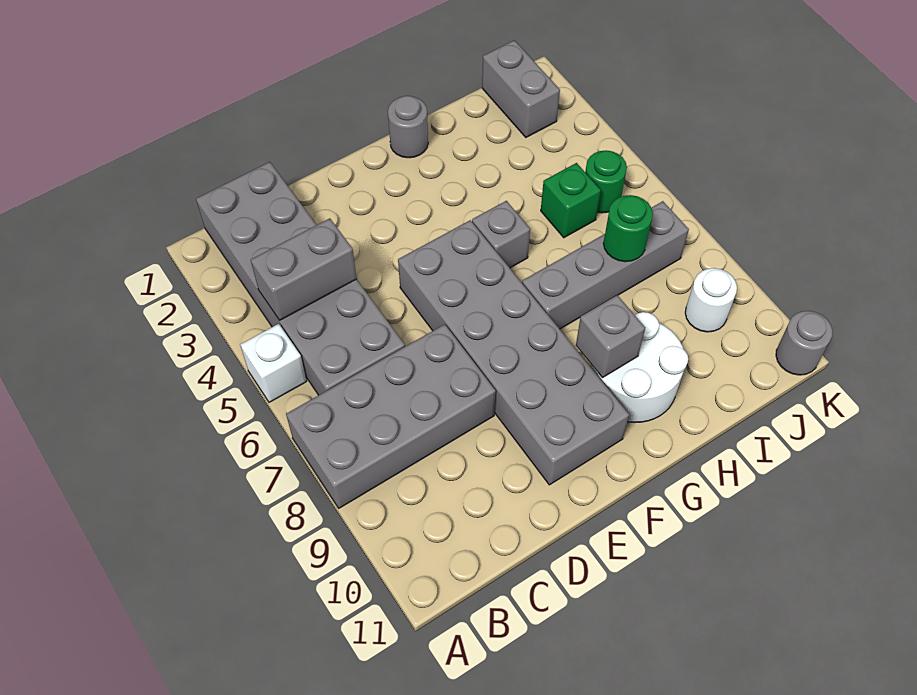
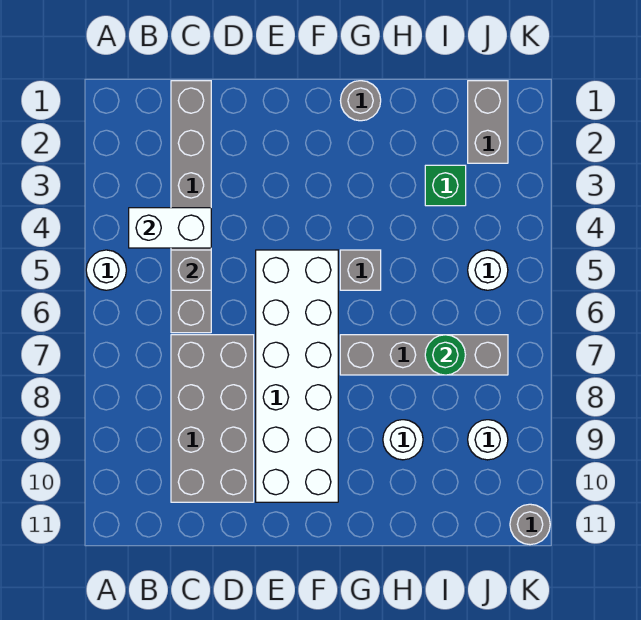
white 1x1 brick [240,324,307,402] -> white 1x1 round brick [86,250,126,290]
grey 2x4 brick [286,324,496,508] -> grey 2x4 brick turned to [171,335,254,502]
grey 2x6 brick [196,162,405,395] -> grey 1x6 brick [171,81,211,333]
grey 1x2 brick [251,218,357,320] -> white 1x2 brick [129,208,211,248]
grey 2x6 brick [398,220,629,485] -> white 2x6 brick [256,250,338,502]
white 2x2 round brick [591,312,688,422] -> white 1x1 round brick [383,420,423,460]
grey 1x1 brick [576,295,645,378] -> grey 1x1 brick moved to [171,250,211,290]
green 1x1 brick [541,163,601,238] -> green 1x1 brick moved to [425,165,466,206]
green 1x1 round brick [585,151,627,213] -> white 1x1 round brick [468,250,508,290]

